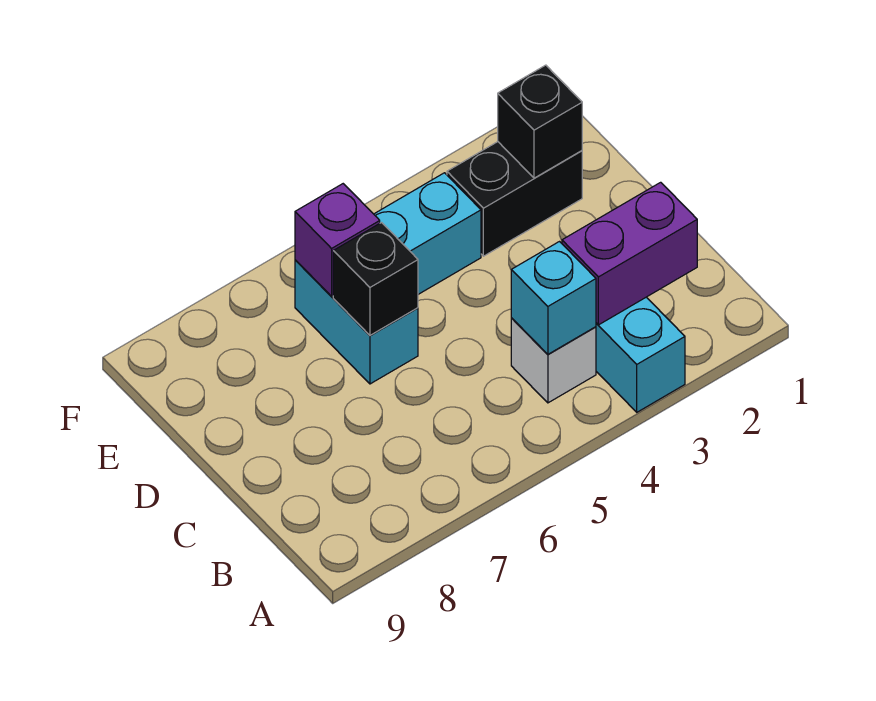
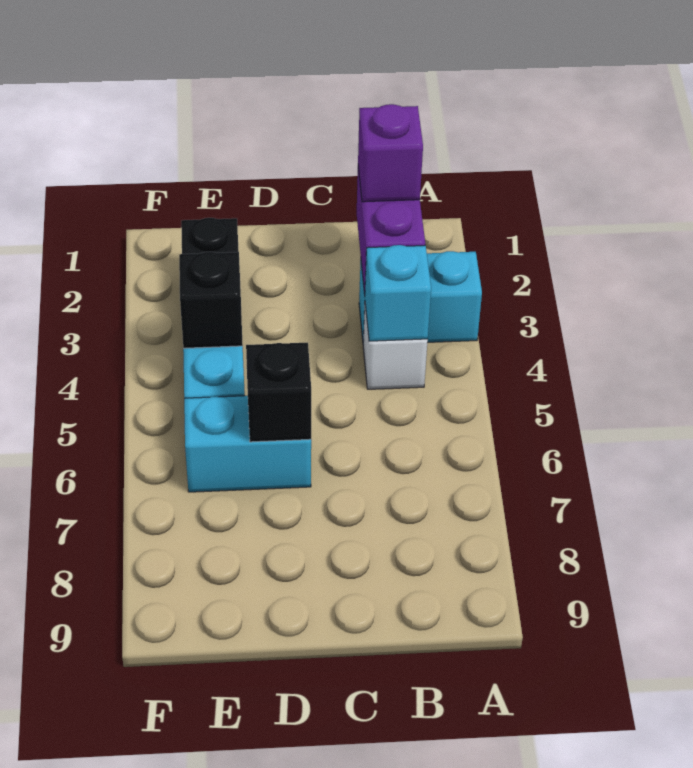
black 1x1 brick [498,65,582,178] -> black 1x1 brick moved to [179,252,243,348]
purple 1x1 brick [295,184,380,296] -> purple 1x1 brick moved to [358,104,423,202]

